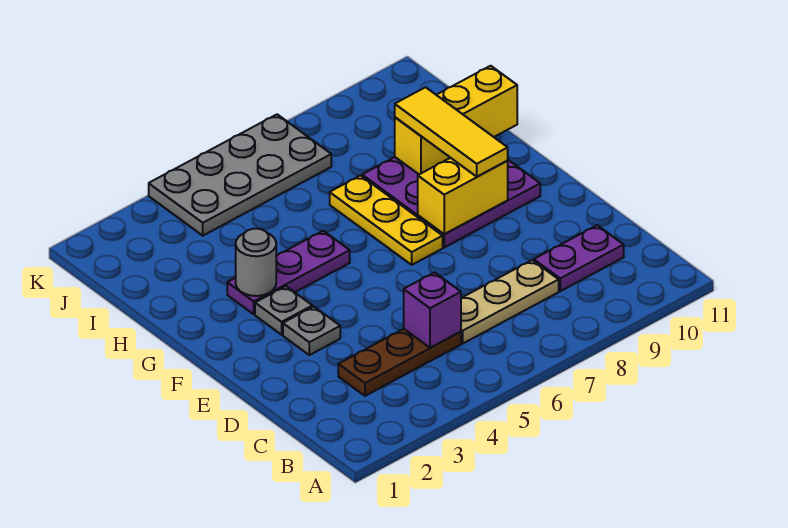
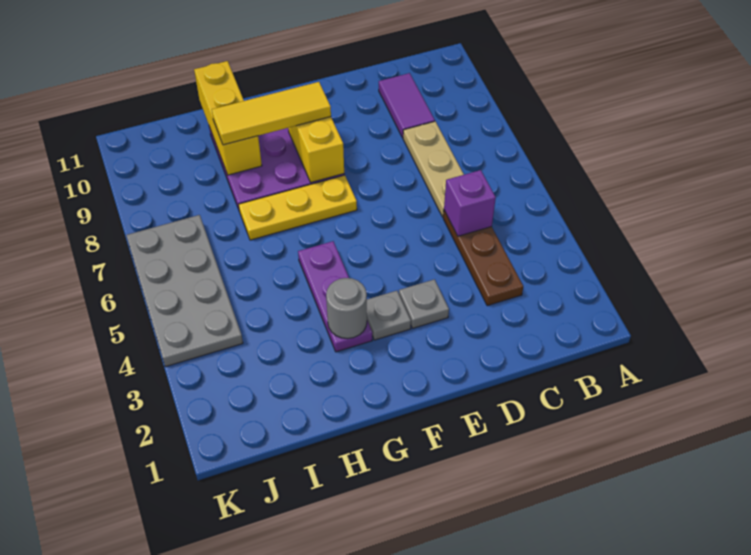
purple 1x2 plate [534,225,624,291] -> purple 1x2 tile [379,73,435,138]

